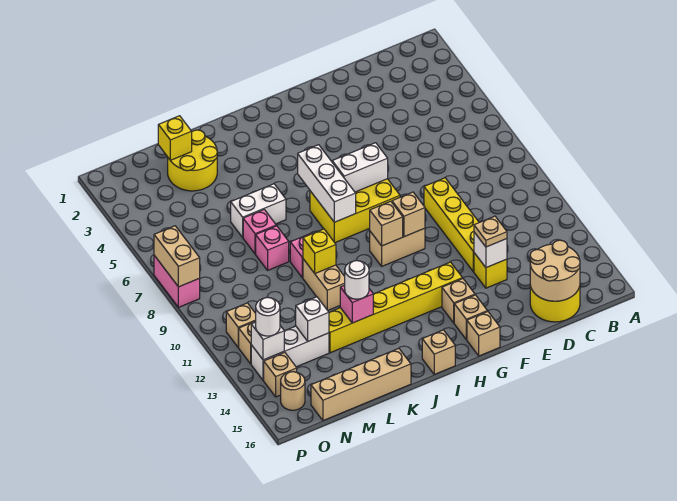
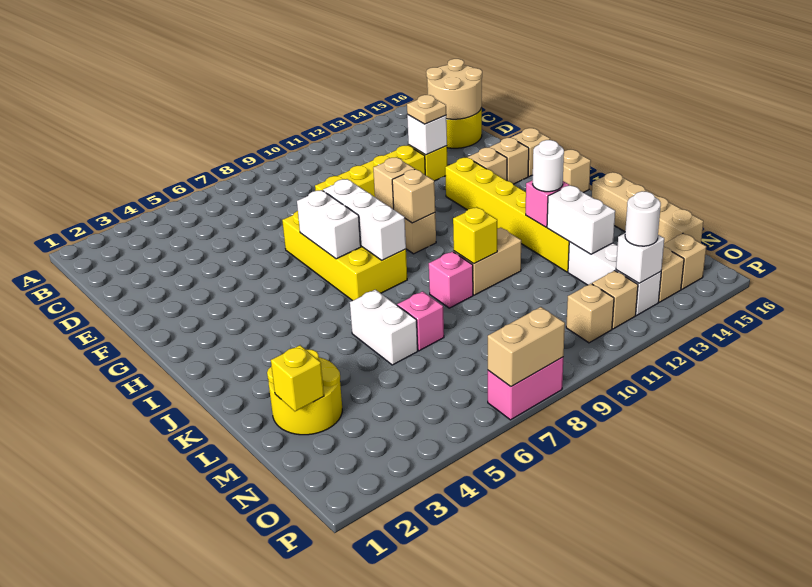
yellow 2x3 brick [310,179,400,243] -> yellow 2x4 brick [282,211,407,301]
white 1x3 brick [298,145,356,222] -> white 1x3 brick turned to [323,179,406,260]
pink 1x1 brick [256,226,289,270] -> none
white 1x1 brick [296,297,329,341] -> white 1x2 brick [547,185,615,254]
tan 1x1 round brick [281,372,305,410] -> tan 1x1 brick [664,234,706,289]

